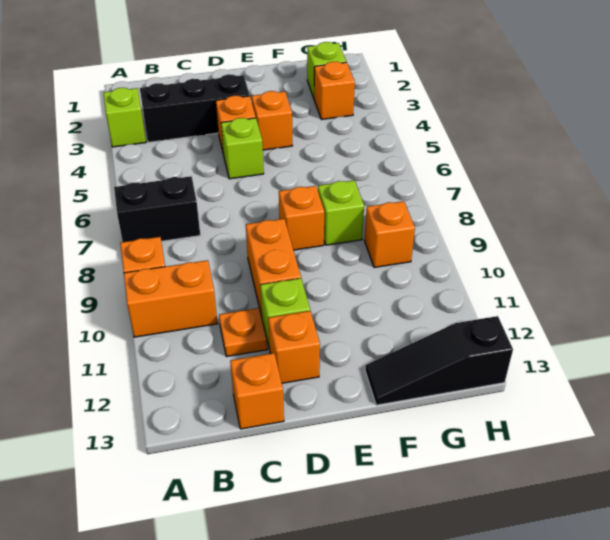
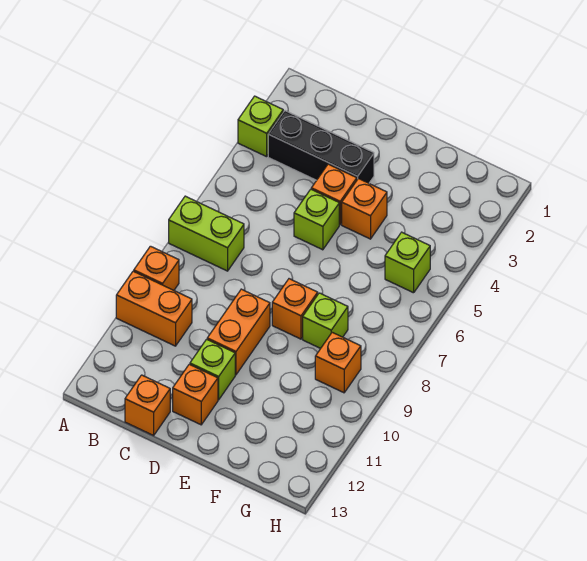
black 1x2 brick [114,176,200,242] -> lime 1x2 brick [169,196,244,271]
orange 1x1 plate [219,308,267,357] -> none
black 1x3 slope [365,316,513,405] -> none
lime 1x1 brick [307,42,346,98] -> lime 1x1 brick moved to [385,232,430,293]
orange 1x1 brick [314,62,355,120] -> none

